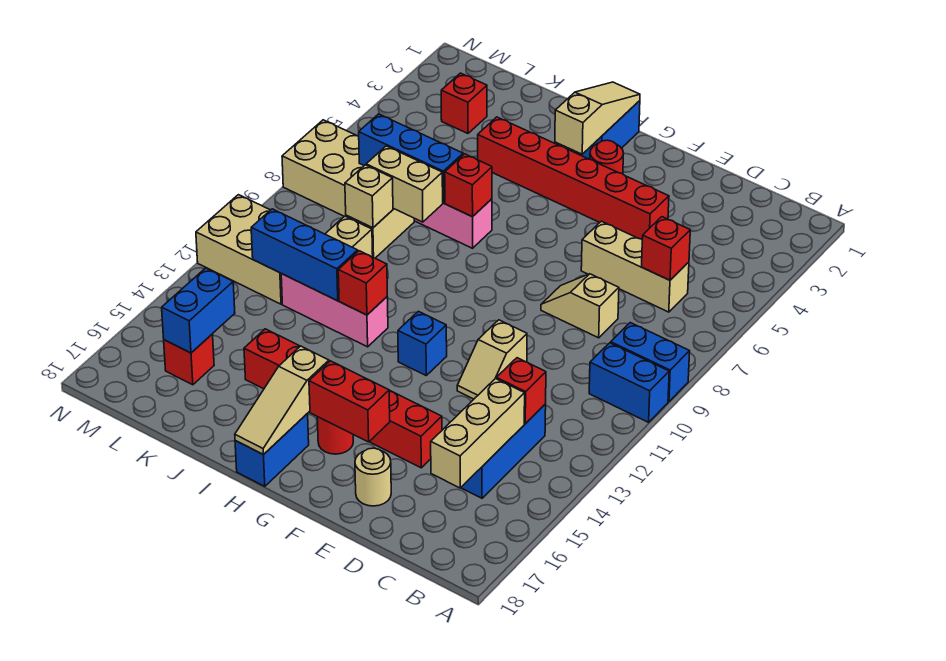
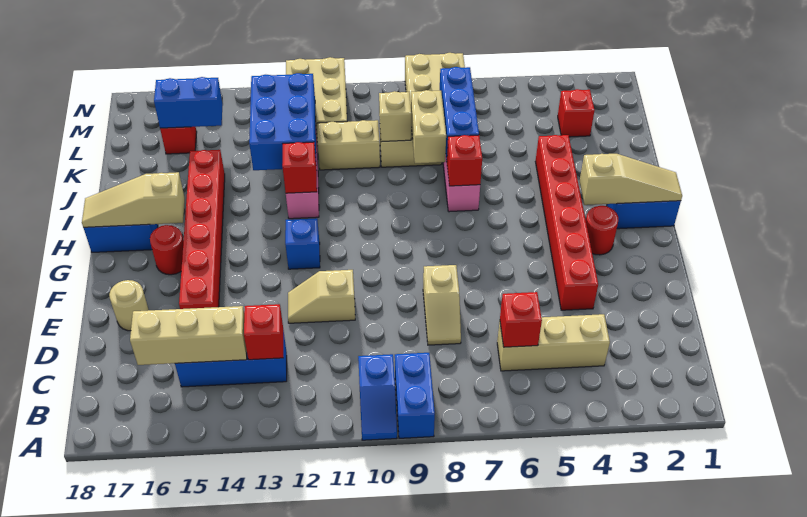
blue 1x2 brick [589,343,669,422] -> blue 1x2 slope [358,354,397,440]
tan 1x3 brick [581,221,689,312] -> tan 1x3 brick turned to [497,314,610,371]
tan 1x2 slope [541,274,619,338] -> tan 1x2 slope turned to [423,265,461,345]
red 1x2 brick [309,361,390,442] -> none
blue 1x3 brick [251,209,358,301] -> blue 2x3 brick [249,73,316,170]

